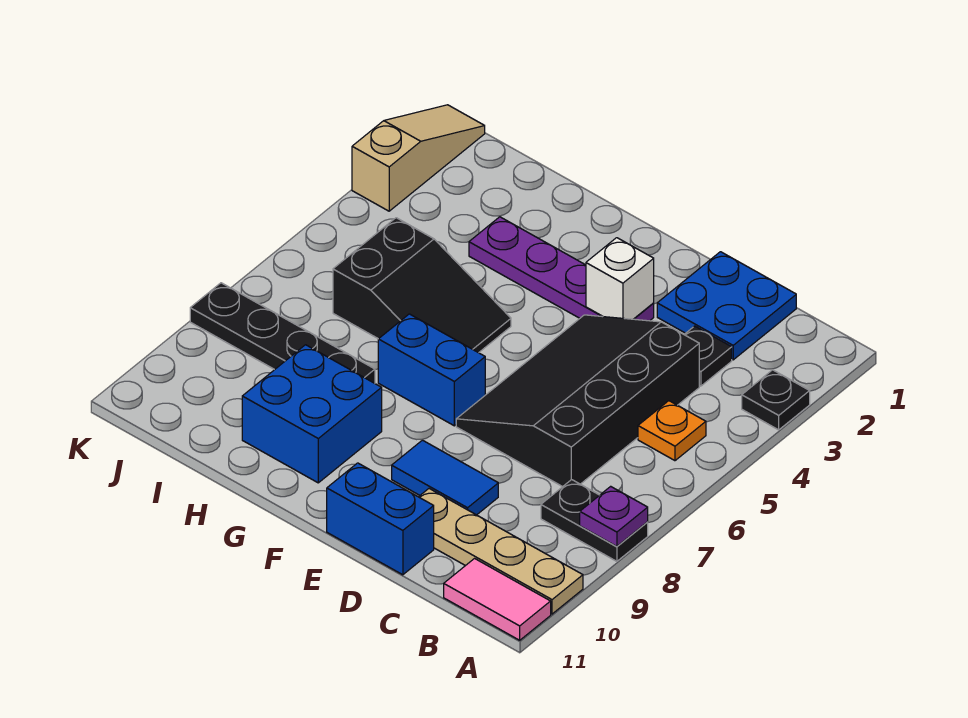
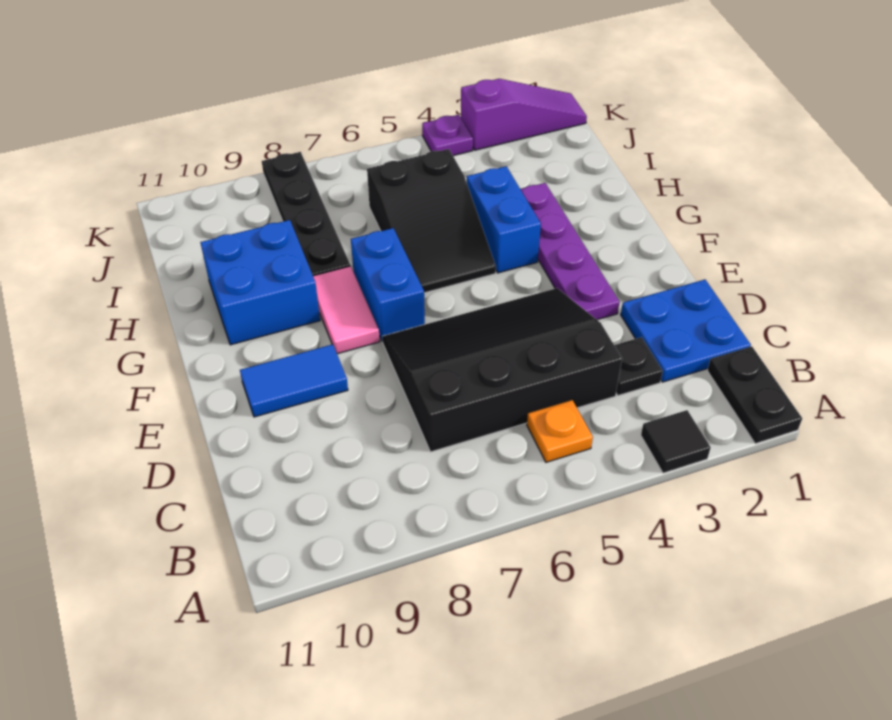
black 1x1 plate [742,370,810,430] -> black 1x1 tile [641,410,711,473]
black 1x2 plate [541,480,648,561] -> black 1x2 plate moved to [707,346,802,444]
purple 1x1 plate [580,486,648,546] -> purple 1x1 plate moved to [422,115,473,156]
tan 1x4 plate [419,489,583,614] -> none
pink 1x2 tile [444,559,551,640] -> pink 1x2 tile moved to [313,266,380,354]
blue 1x2 tile [392,440,498,515] -> blue 1x2 tile turned to [240,344,348,417]
blue 1x2 brick [327,463,434,575] -> blue 1x2 brick moved to [467,166,541,273]
white 1x1 brick [586,238,654,319] -> none
tan 1x3 slope [352,105,485,211] -> purple 1x3 slope [461,79,587,150]

